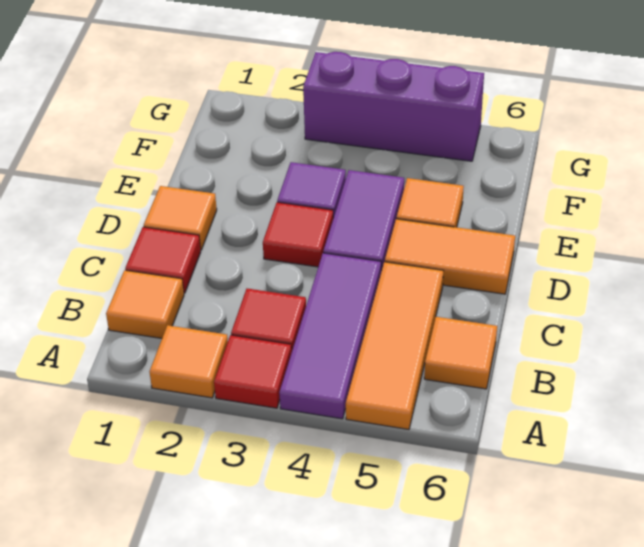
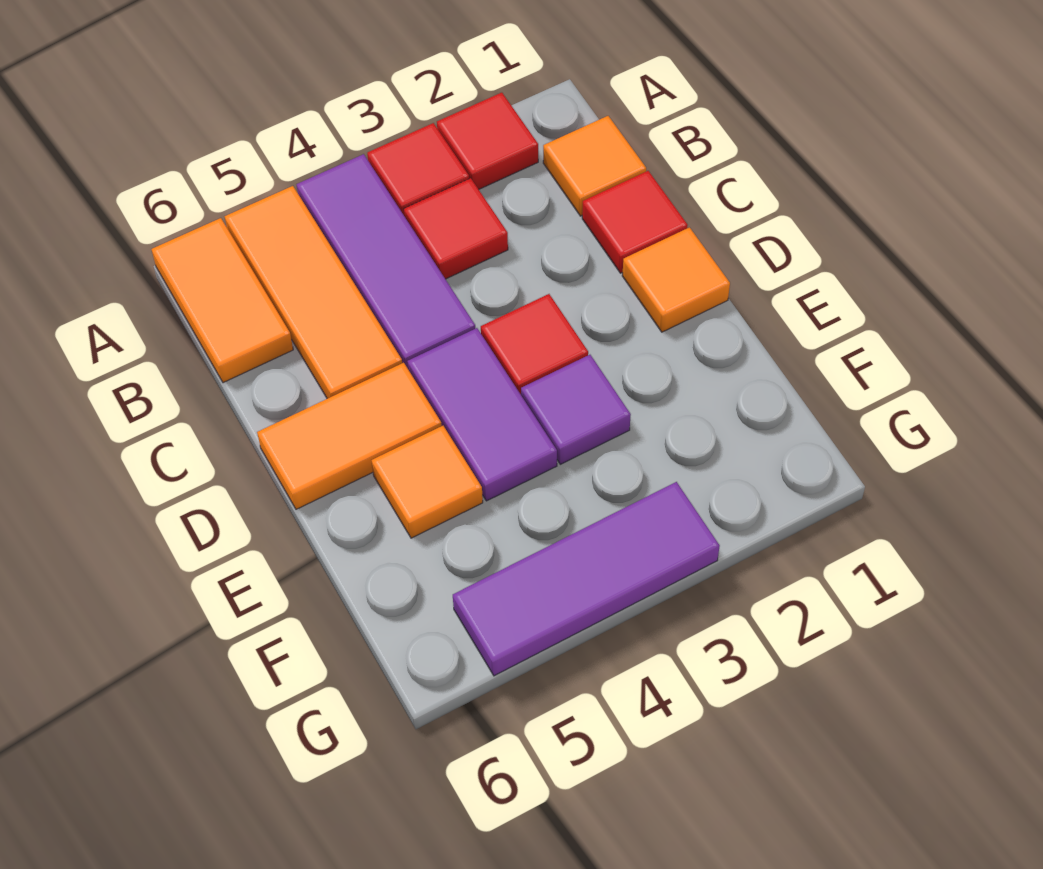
orange 1x1 tile [149,325,228,398] -> red 1x1 tile [437,93,538,189]
orange 1x1 tile [424,317,497,389] -> orange 1x2 tile [151,218,293,383]
purple 1x3 brick [303,52,484,161] -> purple 1x3 tile [453,482,720,676]

